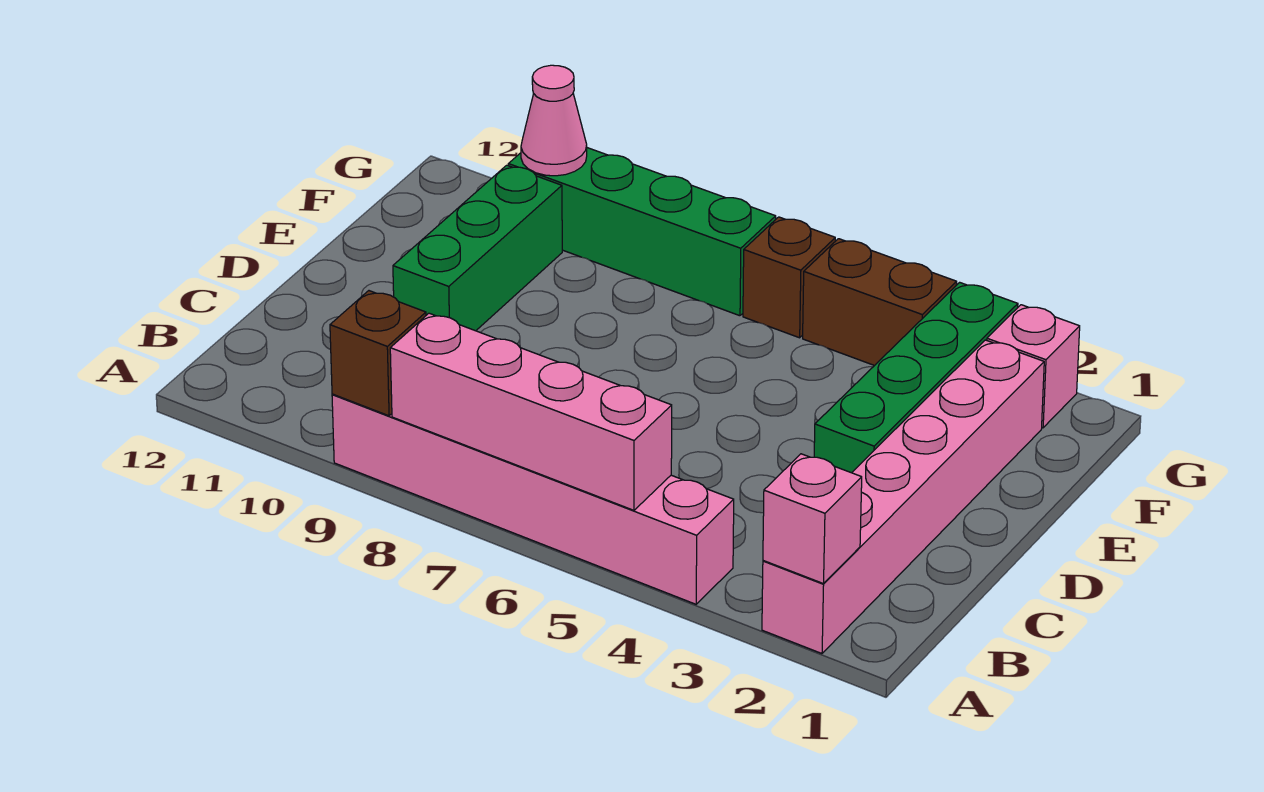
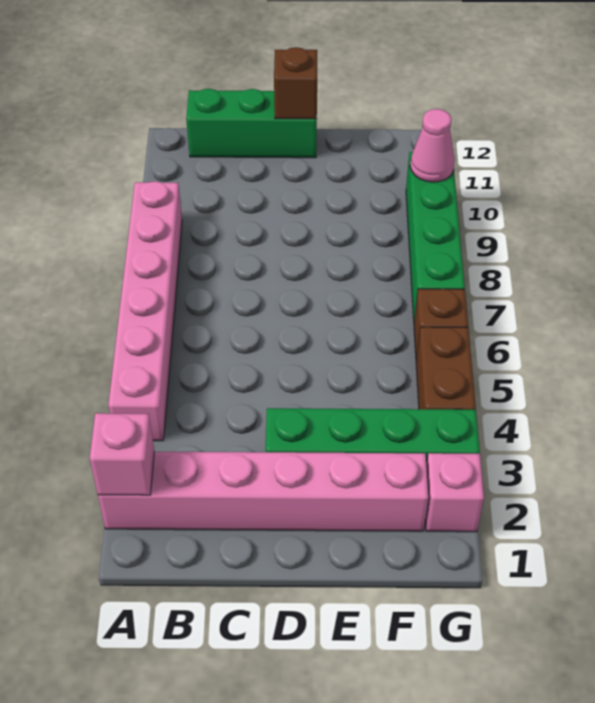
pink 1x4 brick [390,313,672,510] -> none
brown 1x1 brick [330,291,426,416] -> brown 1x1 brick moved to [274,47,317,119]
green 1x3 brick [393,165,562,331] -> green 1x3 brick moved to [186,89,317,158]

